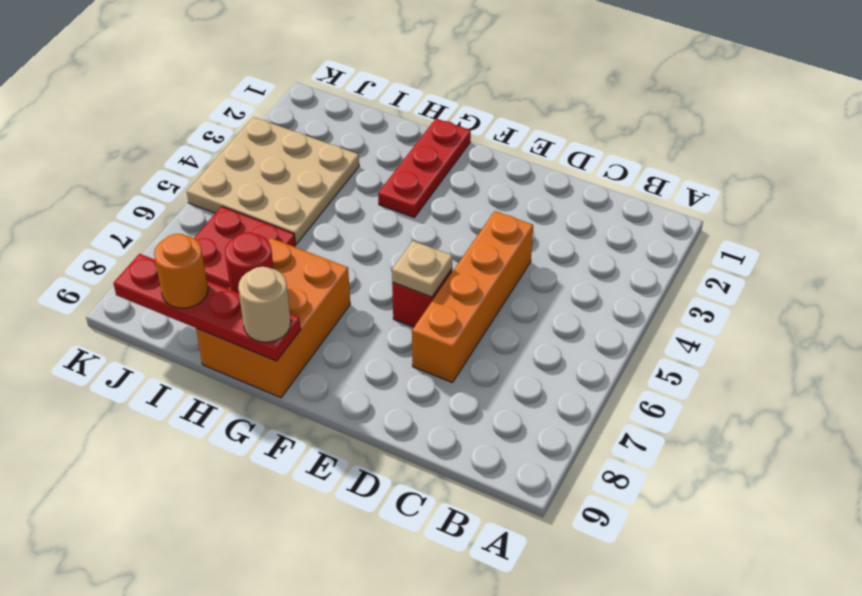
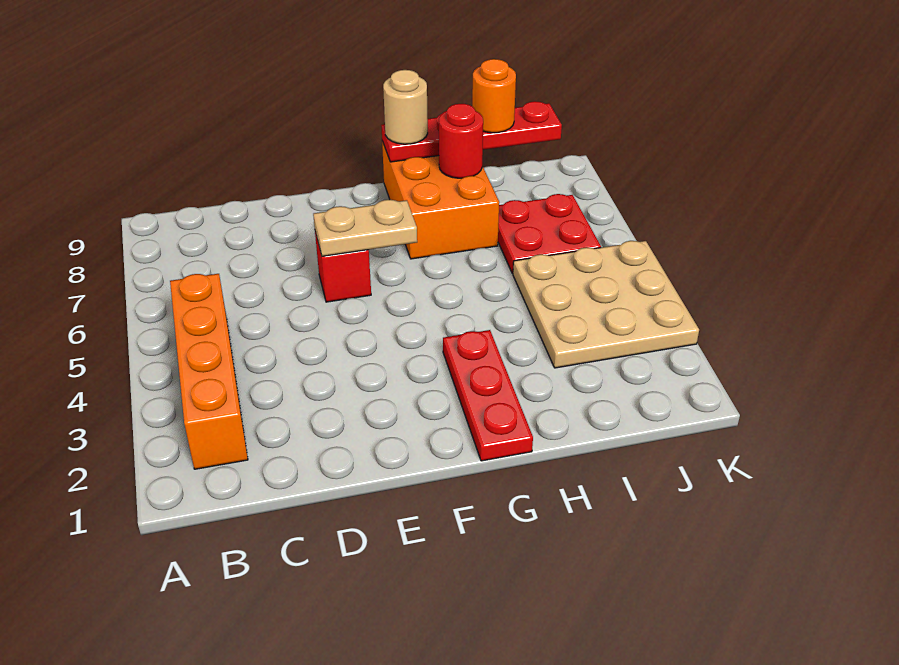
orange 1x4 brick [412,211,533,383] -> orange 1x4 brick moved to [170,274,248,469]
tan 1x1 plate [392,241,452,297] -> tan 1x2 plate [313,200,417,256]

